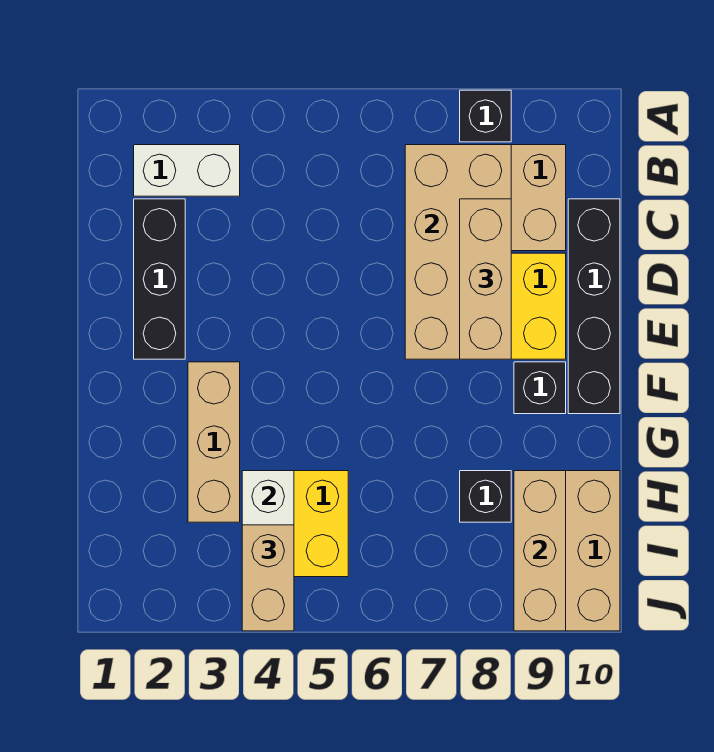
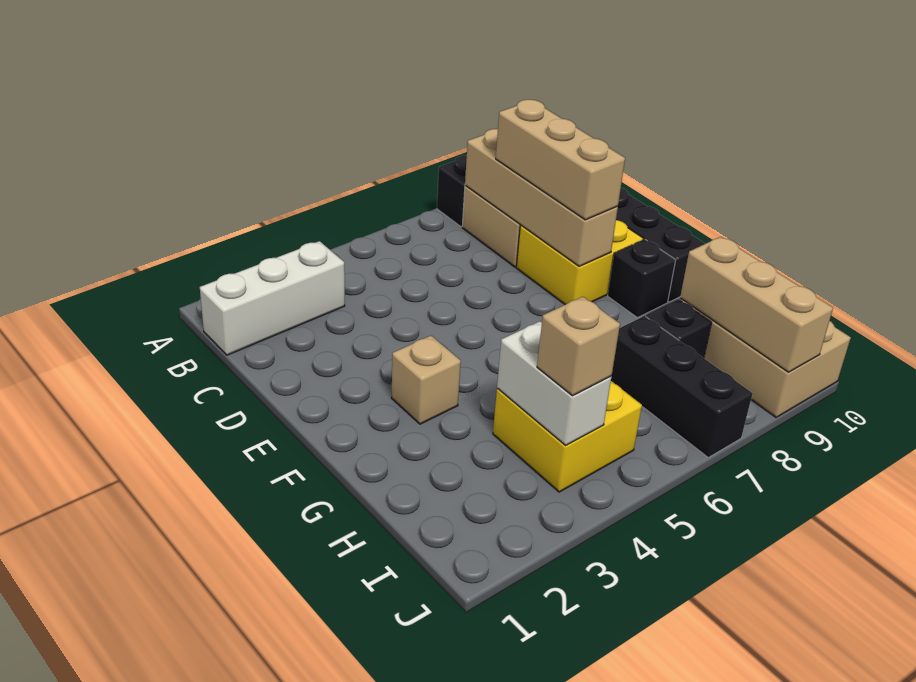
white 1x2 brick [134,145,240,196] -> white 1x3 brick [200,241,345,355]
tan 2x4 brick [405,145,511,359] -> tan 1x4 brick [465,129,618,266]
black 1x3 brick [134,199,185,359] -> black 1x3 brick moved to [611,316,753,457]
tan 1x3 brick [188,362,240,522] -> tan 1x1 brick [392,336,461,424]
tan 1x2 brick [242,525,294,631] -> tan 1x1 brick [537,297,620,396]

